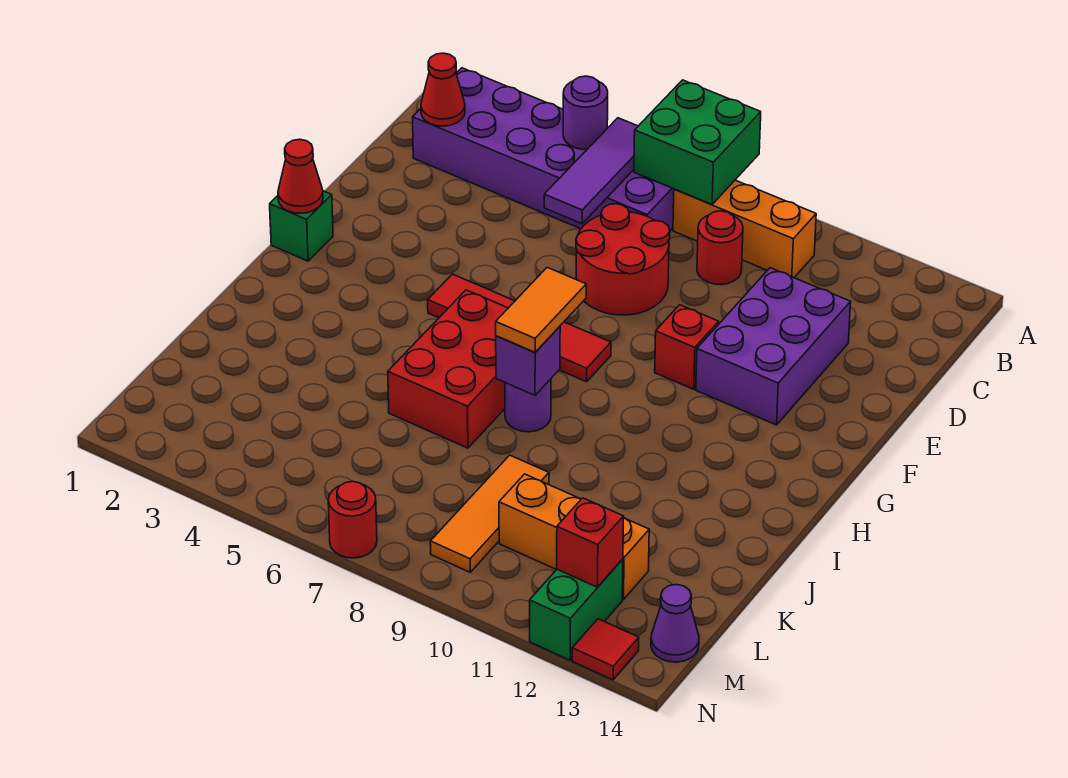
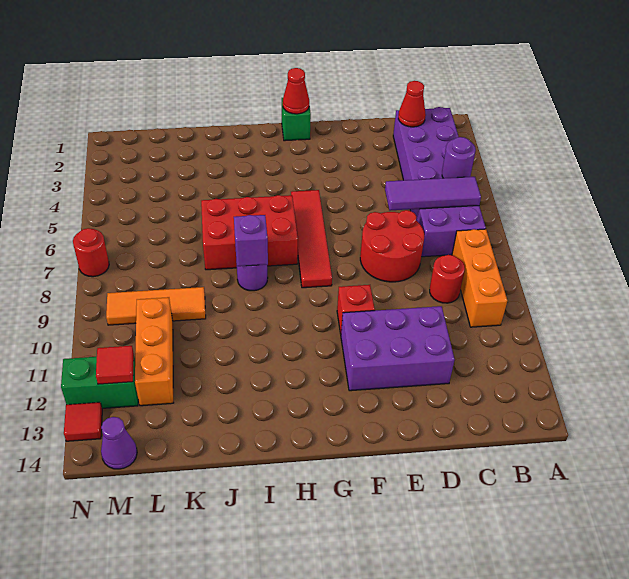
green 2x2 brick [634,80,761,204] -> none
orange 1x2 tile [496,267,586,352] -> none
red 1x1 brick [557,498,624,587] -> red 1x1 tile [96,346,134,384]

